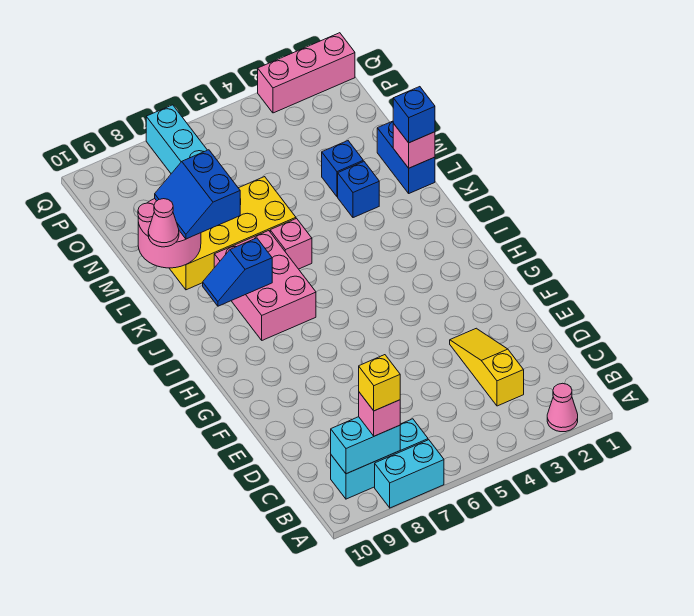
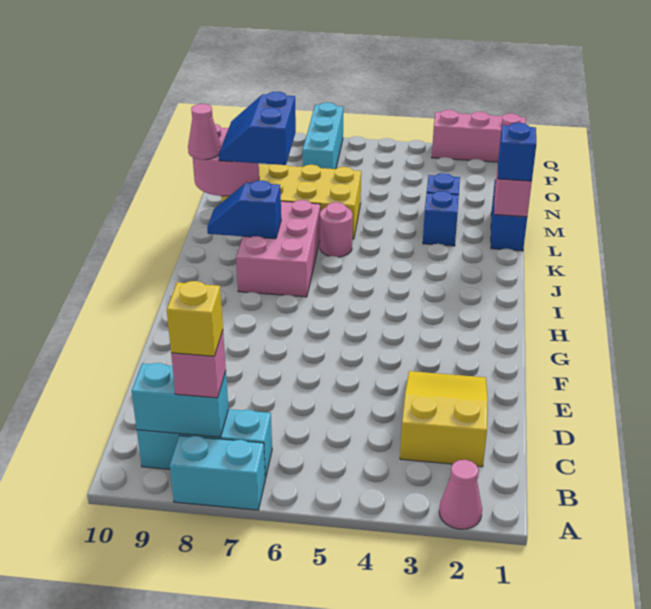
yellow 1x3 slope [450,328,524,406] -> yellow 2x3 slope [400,371,488,467]
pink 1x1 brick [270,219,312,269] -> pink 1x1 round brick [320,202,353,257]

